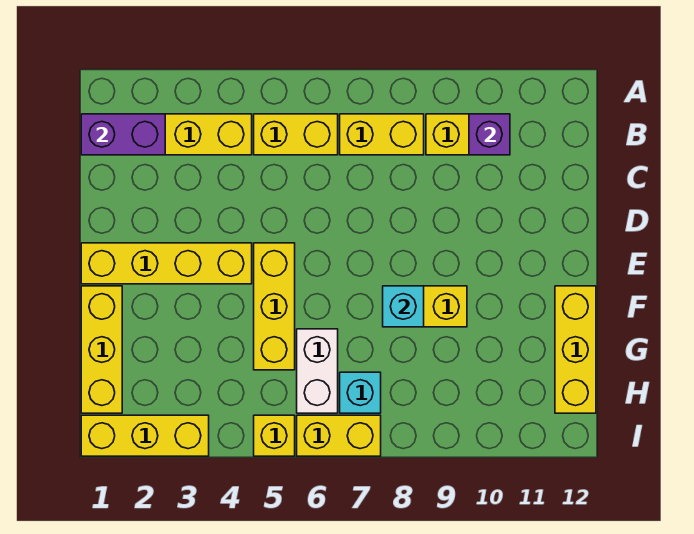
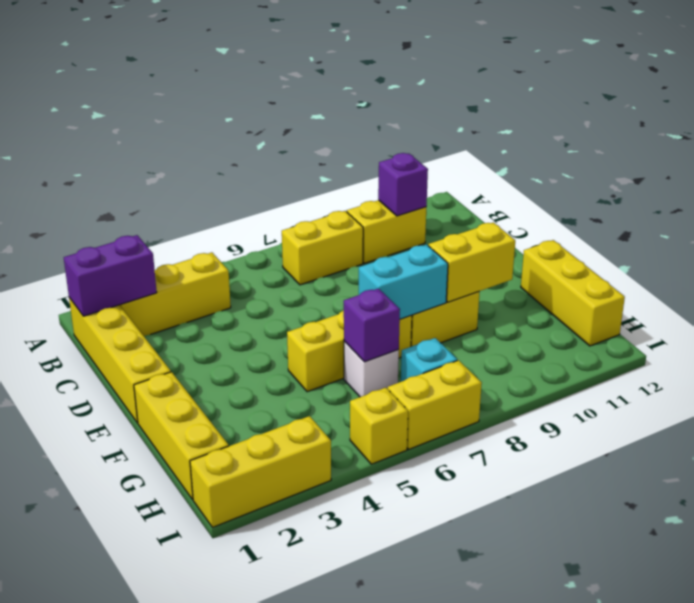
yellow 1x2 brick [254,114,338,155] -> yellow 1x2 brick moved to [428,222,515,302]
yellow 1x4 brick [81,243,252,284] -> yellow 1x4 brick turned to [69,298,171,423]
yellow 1x3 brick [254,243,295,370] -> yellow 1x3 brick turned to [287,310,412,392]
cyan 1x1 brick [383,286,424,327] -> cyan 1x2 brick [359,245,448,319]
white 1x2 brick [297,329,338,413] -> white 1x1 brick [344,341,399,397]
none -> purple 1x1 brick [344,289,400,362]

